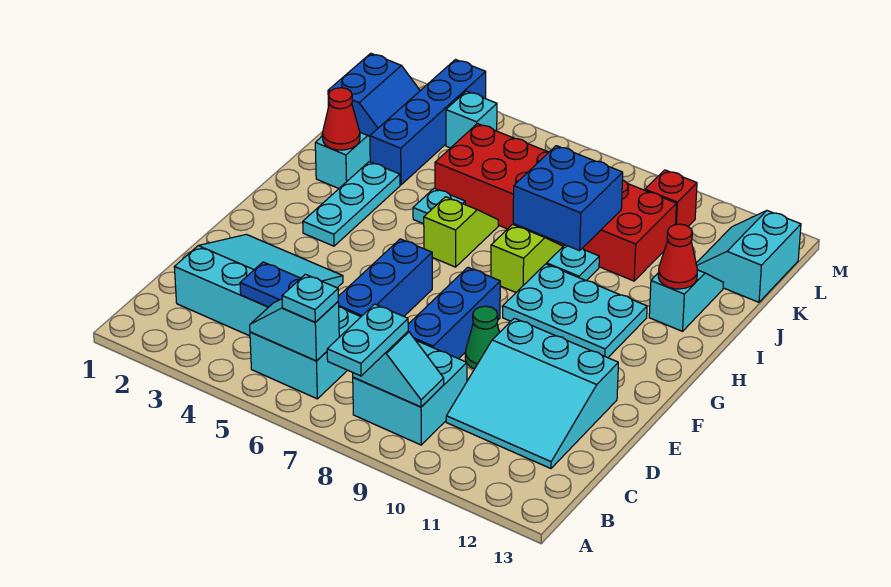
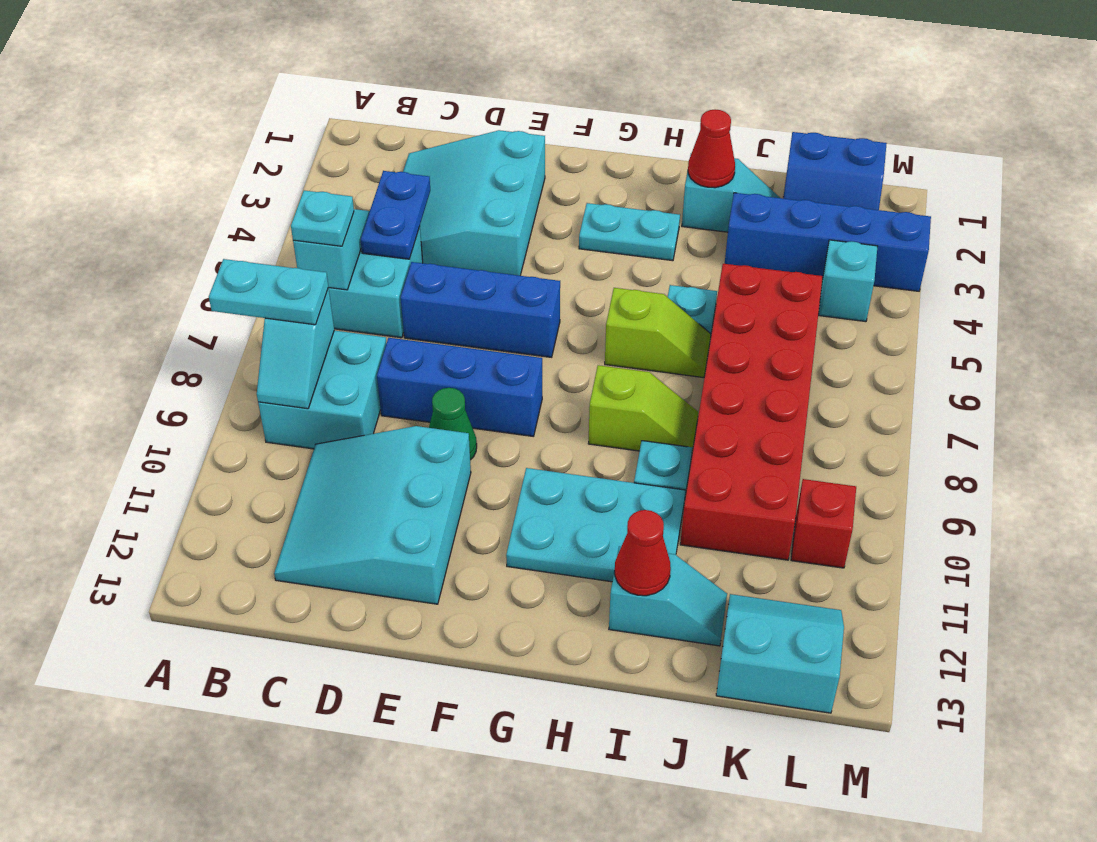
cyan 3x3 slope [174,234,343,336] -> cyan 3x3 slope turned to [403,130,545,276]
cyan 1x3 plate [303,162,400,246] -> cyan 1x2 plate [579,203,680,261]
cyan 2x3 plate [503,264,647,358] -> cyan 2x3 plate turned to [506,468,686,582]
blue 2x2 brick [513,146,623,251] -> none

